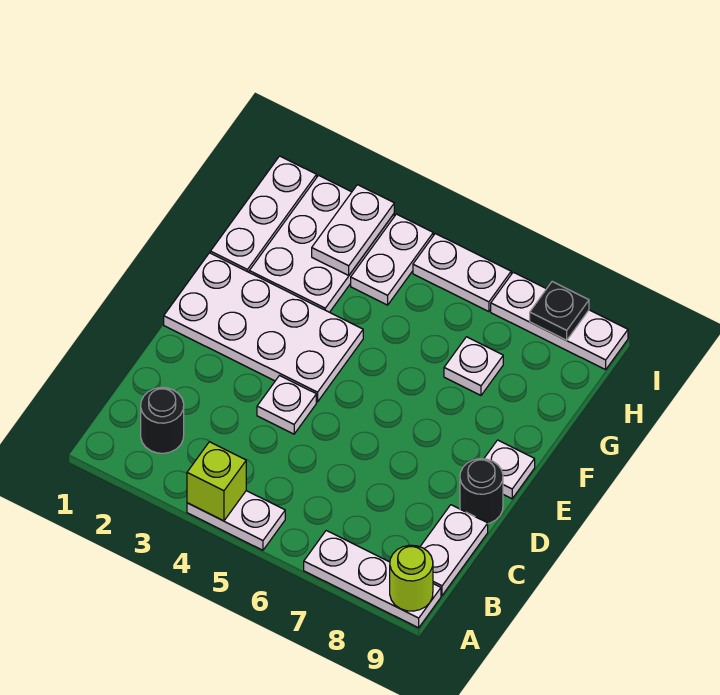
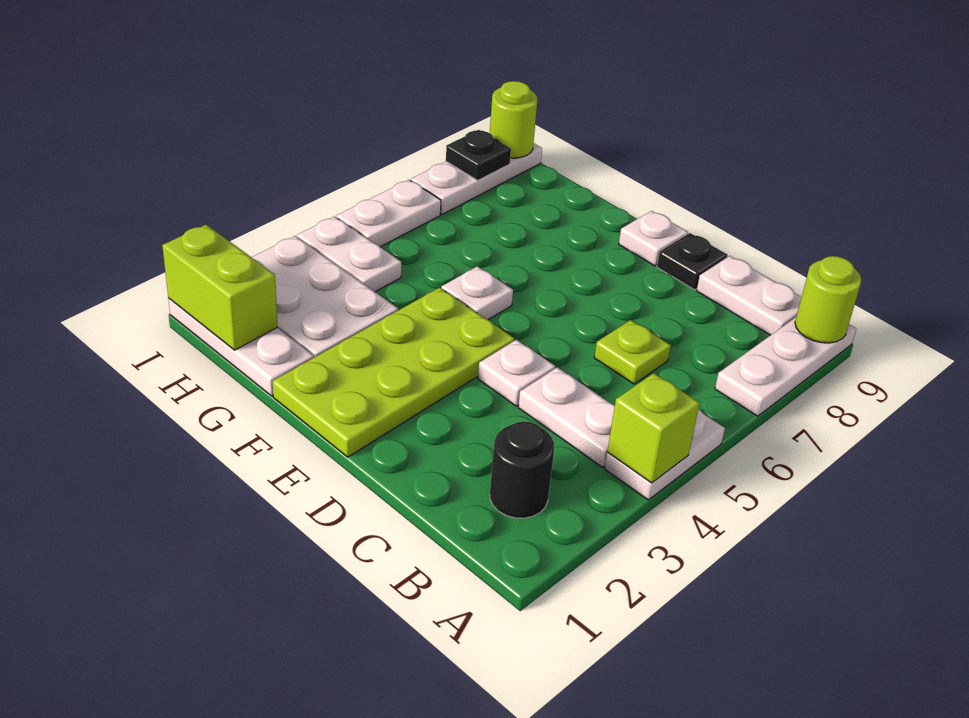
none -> lime 1x1 plate [594,320,671,384]
black 1x1 round brick [460,459,503,523] -> black 1x1 plate [657,233,728,290]
white 2x4 plate [164,253,363,402] -> lime 2x4 plate [273,288,514,457]
white 1x1 plate [444,337,503,395] -> white 1x1 plate moved to [441,266,513,320]
none -> lime 1x2 brick [162,225,277,350]
white 1x2 plate [312,185,394,275] -> white 1x2 plate moved to [518,367,615,467]
none -> lime 1x1 round brick [490,81,537,158]

